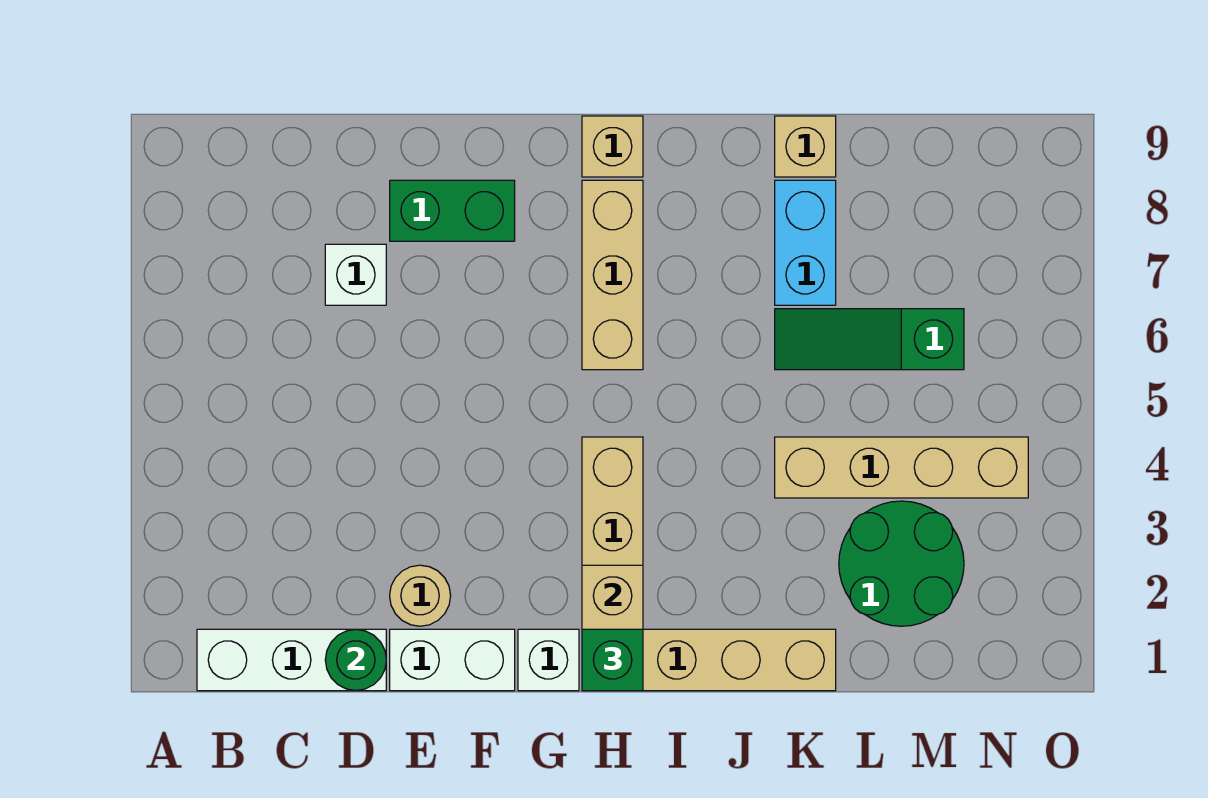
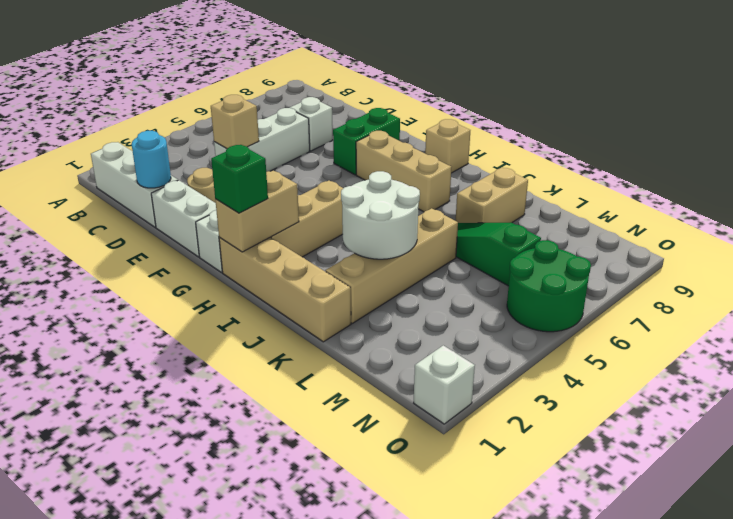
green 1x1 round brick [325,629,386,691] -> cyan 1x1 round brick [132,131,171,188]
none -> white 1x3 brick [214,108,310,172]
green 1x2 brick [390,180,515,241] -> green 1x2 brick turned to [333,108,400,175]
tan 1x3 brick [582,180,643,370] -> tan 1x3 brick turned to [356,131,451,212]
none -> white 2x2 round brick [341,171,420,259]
tan 1x4 brick [775,437,1028,498] -> tan 1x4 brick turned to [325,208,458,323]
cyan 1x2 brick [775,180,836,305] -> tan 1x2 brick [456,168,528,223]
tan 1x1 brick [775,116,836,177] -> tan 1x1 brick moved to [211,95,259,149]
green 2x2 round brick [839,501,964,626] -> green 2x2 round brick moved to [507,240,591,332]
none -> white 1x1 brick [414,345,475,424]

